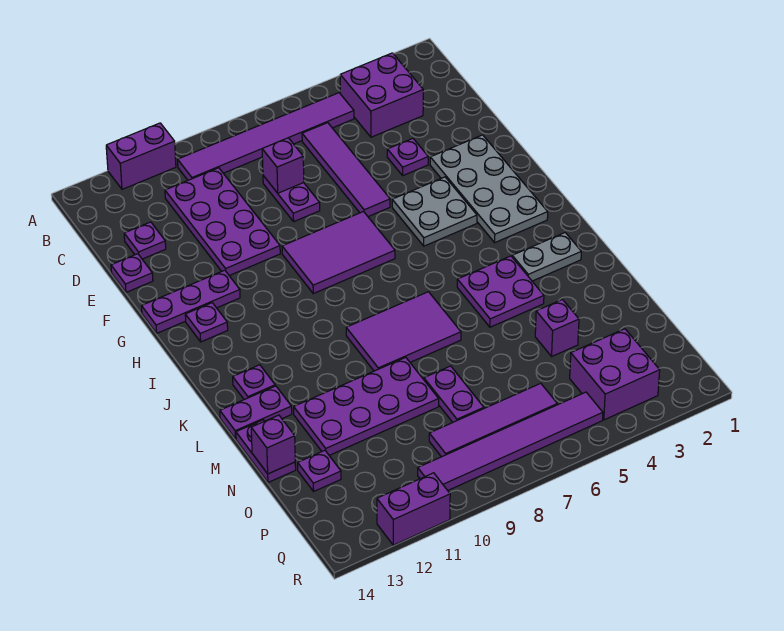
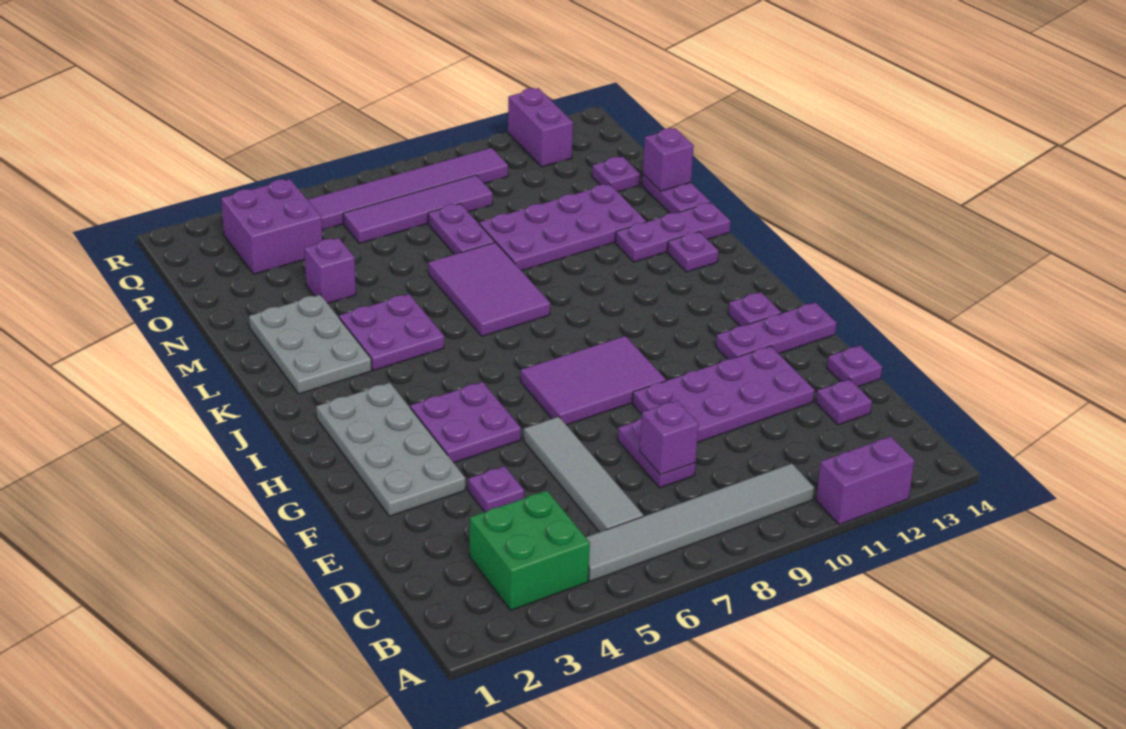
purple 2x2 brick [340,53,423,137] -> green 2x2 brick [470,491,590,610]
purple 1x6 tile [178,93,354,180] -> grey 1x6 tile [586,463,815,581]
purple 1x4 tile [302,123,390,217] -> grey 1x4 tile [524,417,643,532]
purple 2x4 plate [165,168,280,276] -> purple 2x4 plate turned to [632,346,814,442]
grey 2x2 plate [392,177,477,246] -> purple 2x2 plate [410,382,521,463]
grey 1x2 plate [512,233,581,281] -> grey 2x3 plate [249,295,372,394]
purple 2x3 tile [346,292,461,371] -> purple 2x3 tile turned to [428,242,550,336]
purple 1x2 plate [220,386,292,439] -> purple 1x3 plate [615,202,730,262]
purple 1x2 brick [377,473,450,545] -> purple 1x2 brick turned to [508,88,573,167]

